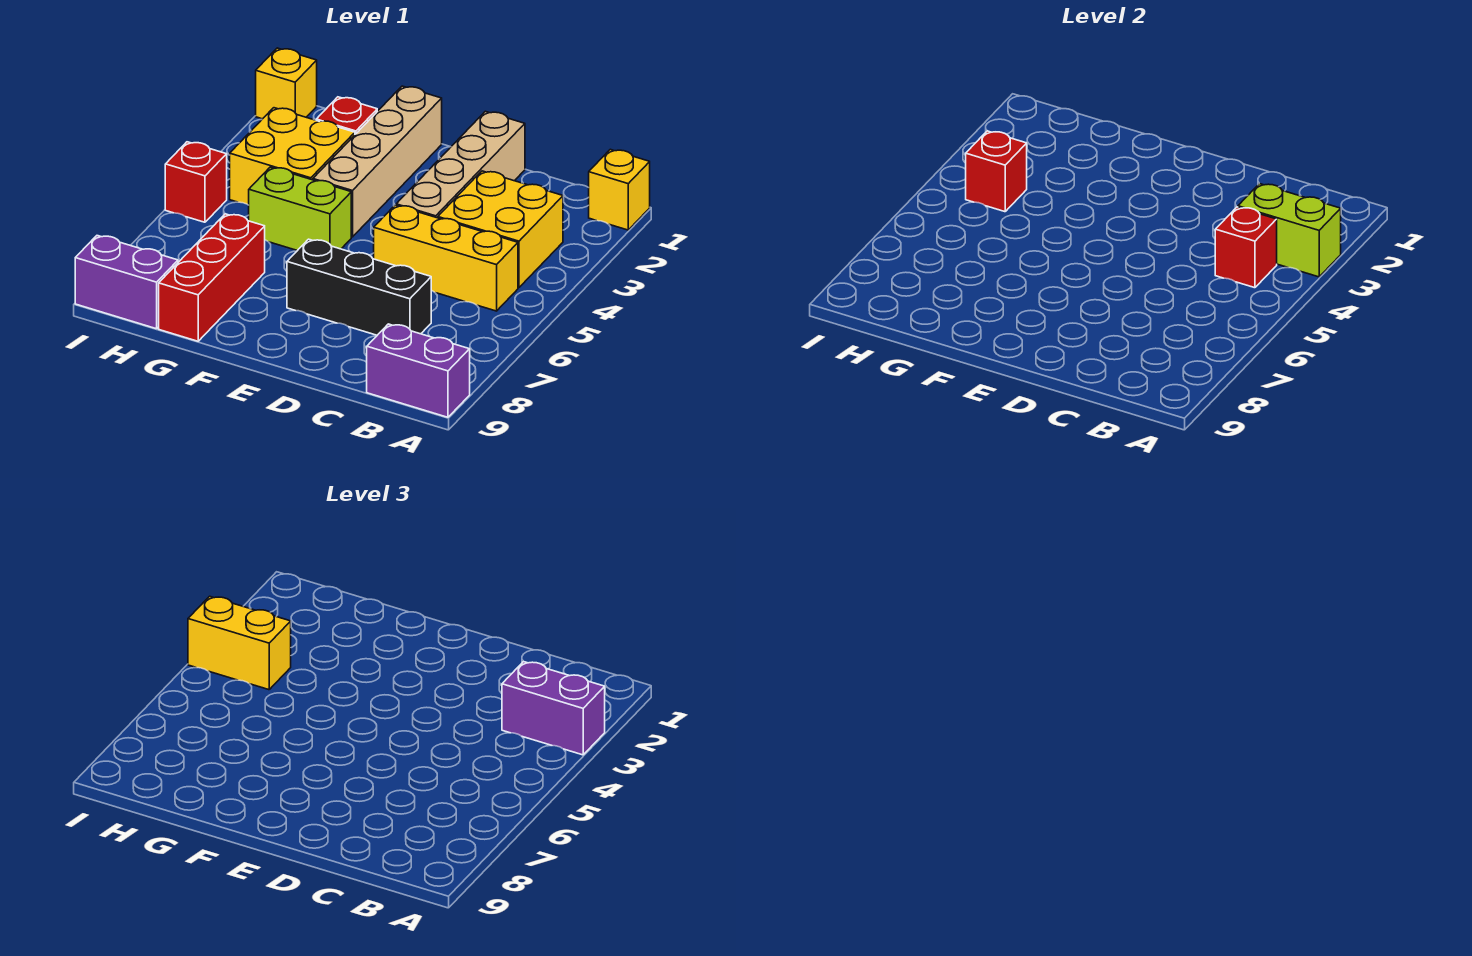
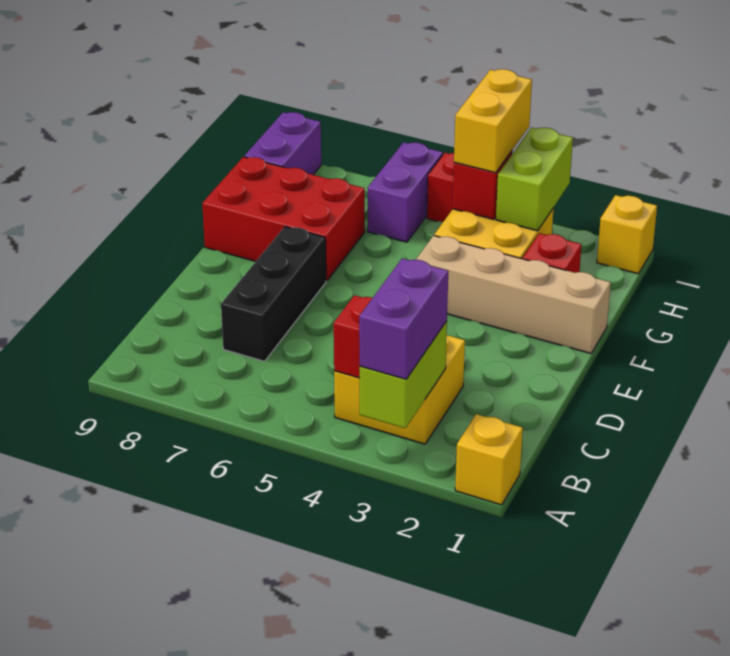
purple 1x2 brick [367,324,470,417] -> purple 1x2 brick moved to [368,142,443,242]
yellow 1x3 brick [374,205,518,311] -> none
tan 1x4 brick [396,111,525,218] -> none
lime 1x2 brick [249,167,351,251] -> lime 1x2 brick moved to [496,127,573,231]
red 1x3 brick [159,214,265,341] -> red 2x3 brick [202,157,365,281]

